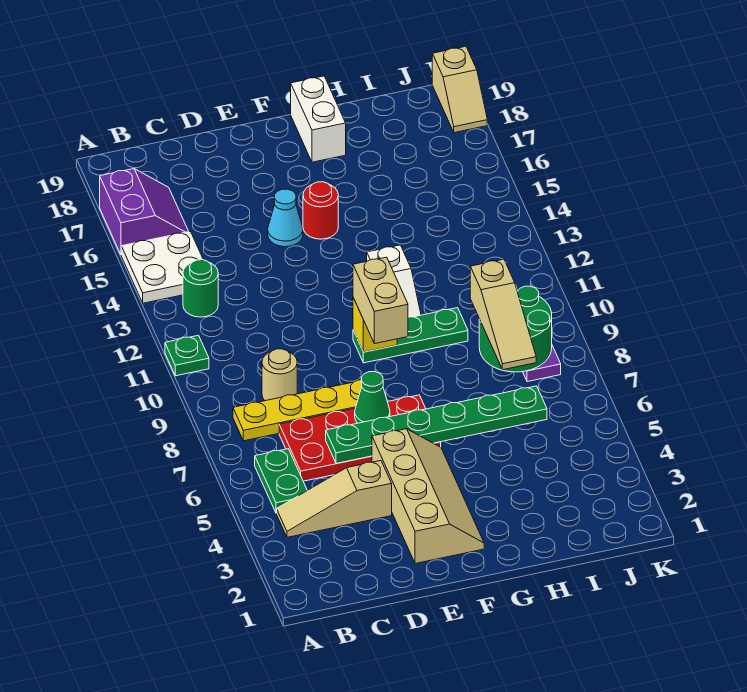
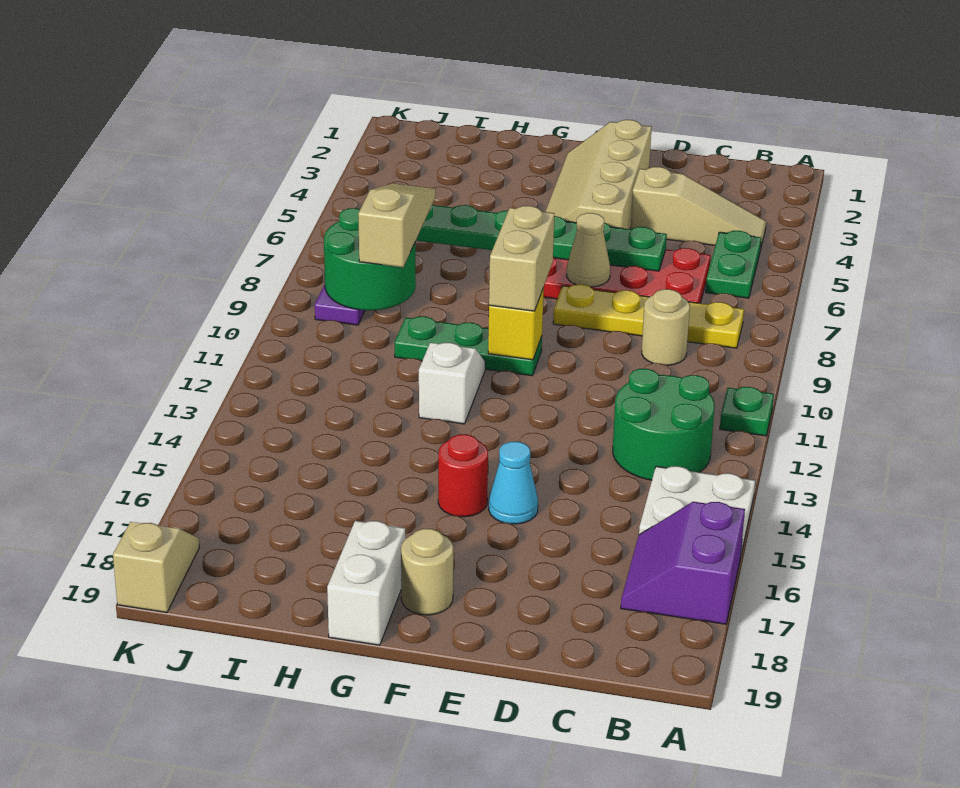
green 1x1 round brick [183,260,218,317] -> green 2x2 round brick [613,369,715,480]
green 1x1 cone [355,372,390,423] -> tan 1x1 cone [566,213,610,287]
none -> tan 1x1 round brick [401,529,453,615]

